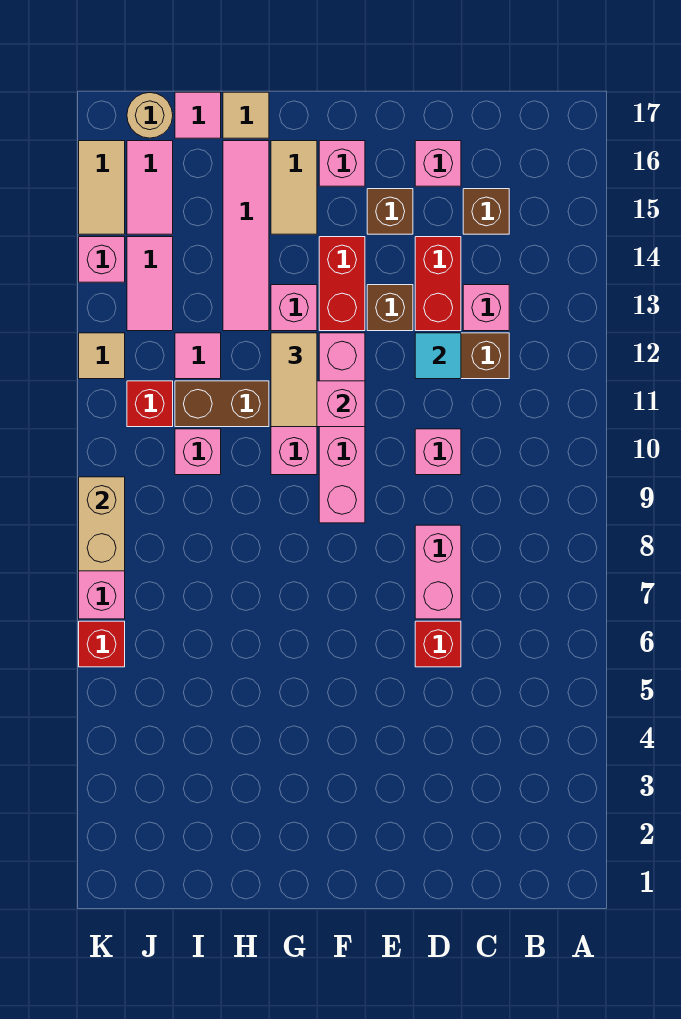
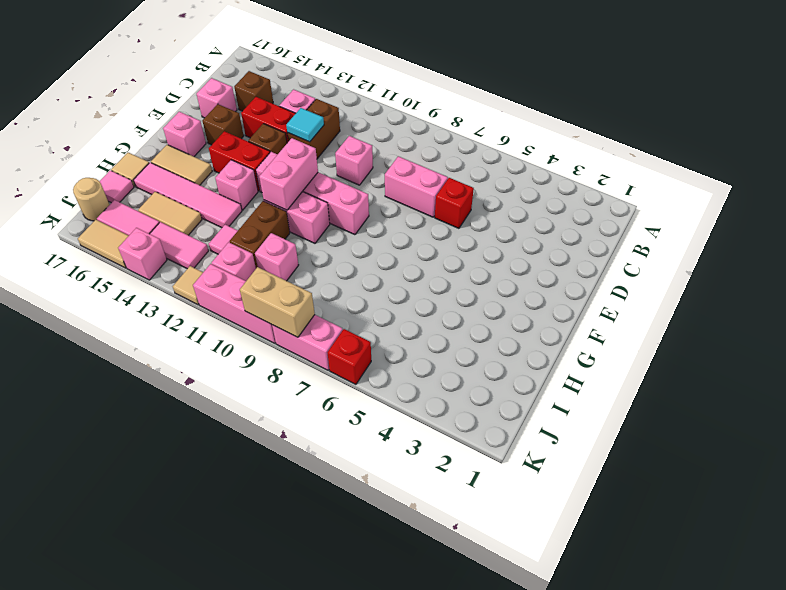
tan 1x2 tile [271,333,317,427] -> tan 1x2 tile moved to [138,192,202,235]
red 1x1 brick [127,381,173,427] -> pink 1x1 brick [212,242,256,281]
none -> pink 1x3 brick [193,264,276,343]

